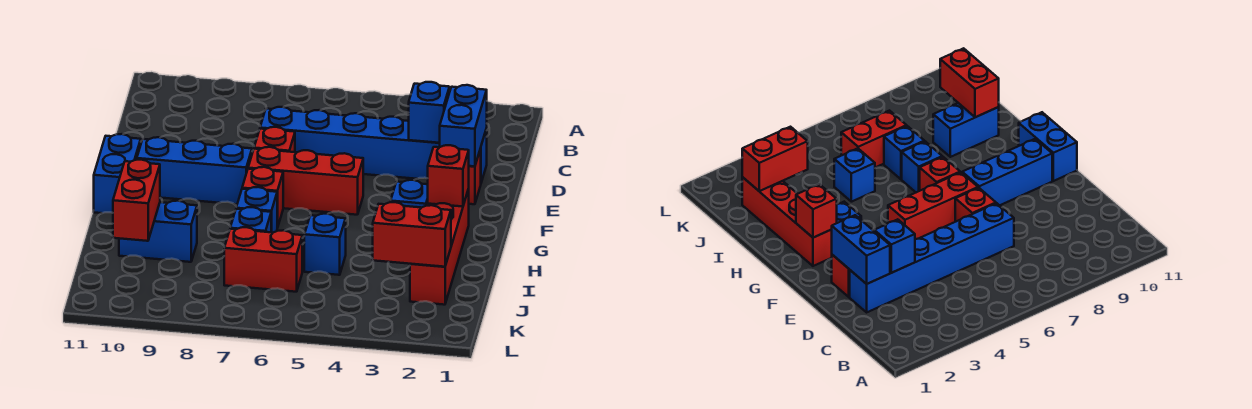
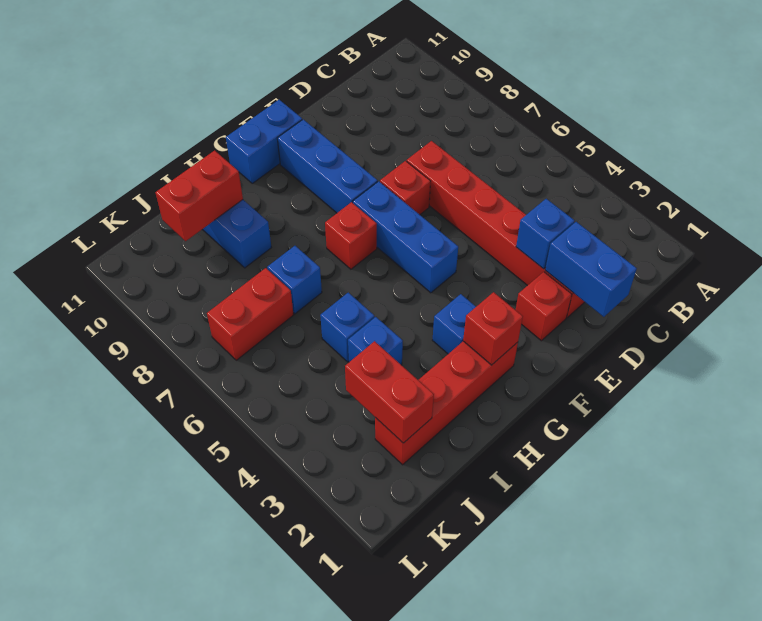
blue 1x6 brick [260,107,487,183] -> red 1x6 brick [407,141,584,317]
blue 1x2 brick [440,85,487,166] -> blue 1x2 brick turned to [545,222,637,317]
red 1x3 brick [248,147,363,215] -> blue 1x3 brick [353,181,458,293]
blue 1x1 brick [236,187,277,233] -> blue 1x1 brick moved to [348,317,403,365]
red 1x2 brick [224,227,302,292] -> red 1x2 brick turned to [207,268,294,360]

